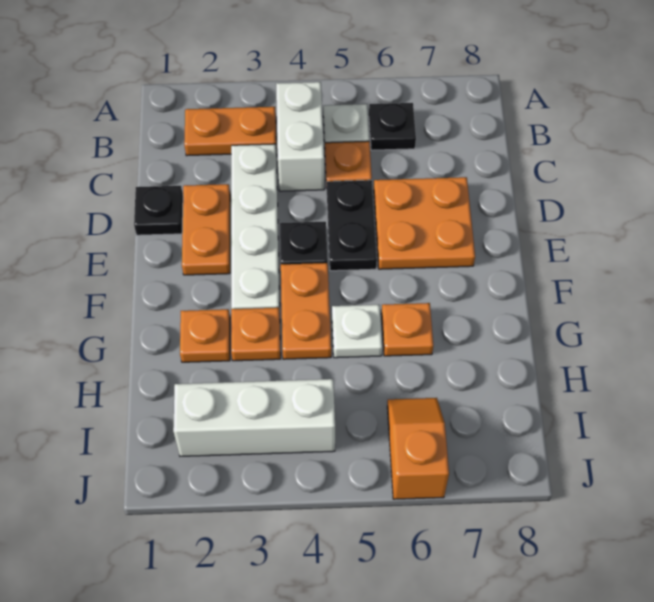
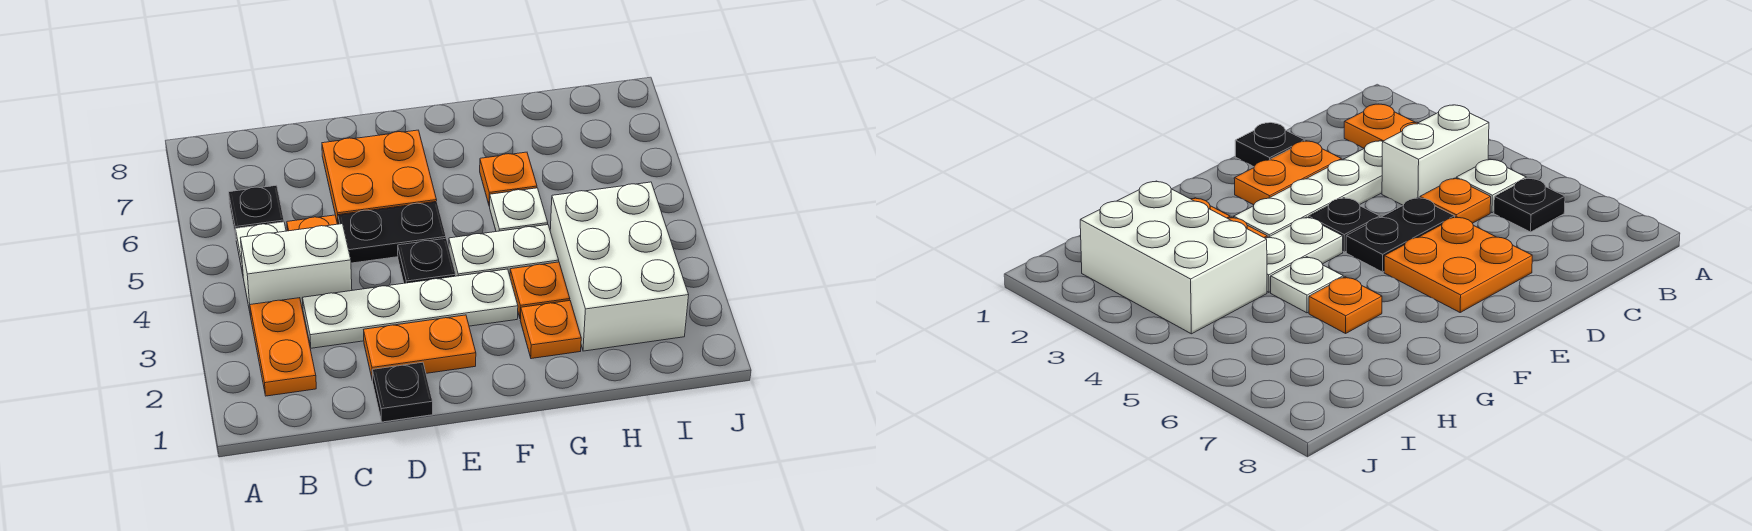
orange 1x2 plate [281,263,331,359] -> white 1x2 plate [449,225,559,276]
white 1x3 brick [173,379,335,456] -> white 2x3 brick [550,182,689,351]
orange 1x2 slope [387,398,449,499] -> none

